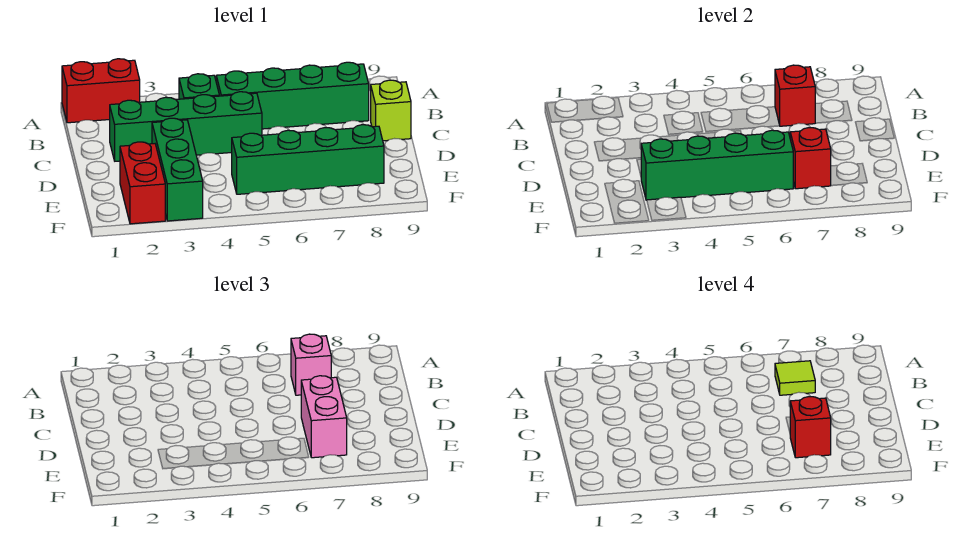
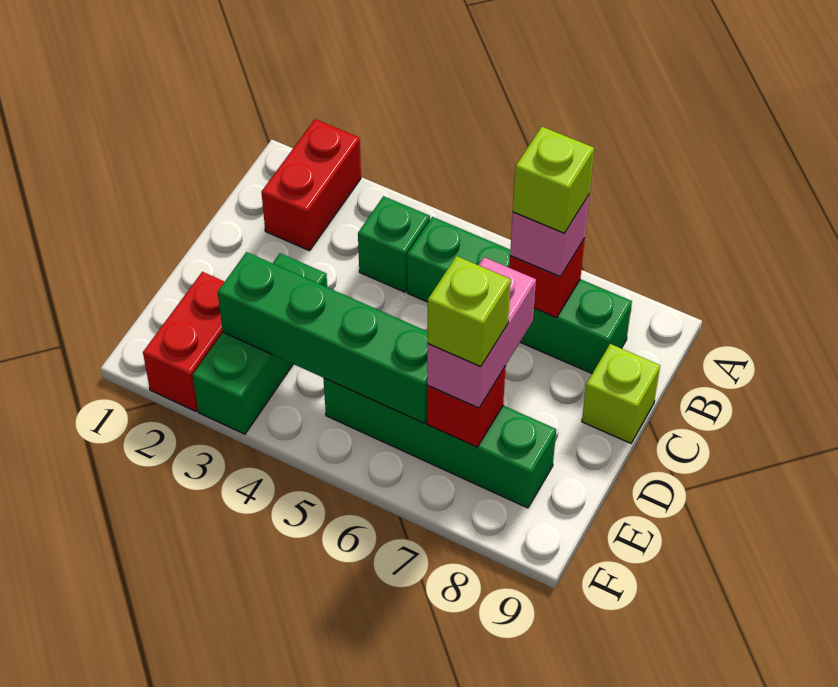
red 1x2 brick [62,59,140,123] -> red 1x2 brick turned to [261,119,361,251]
lime 1x1 tile [775,361,815,395] -> lime 1x1 brick [513,127,594,233]
green 1x4 brick [110,92,262,161] -> none
red 1x1 brick [790,397,831,458] -> lime 1x1 brick [427,256,511,367]

